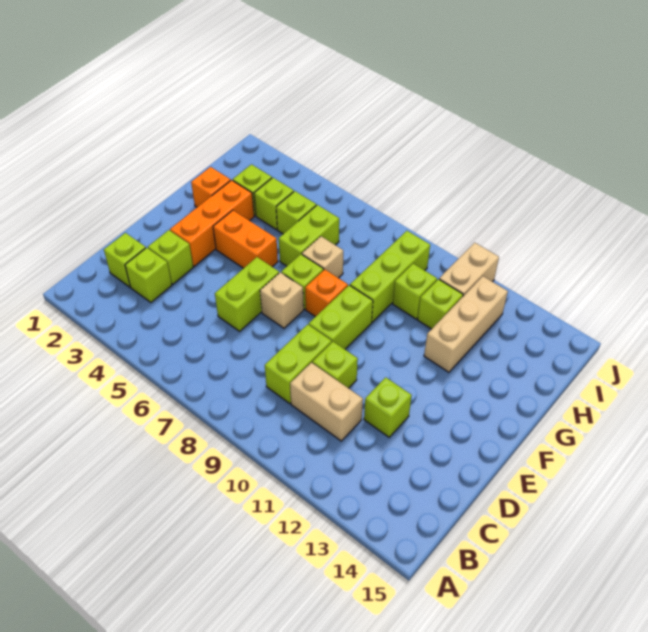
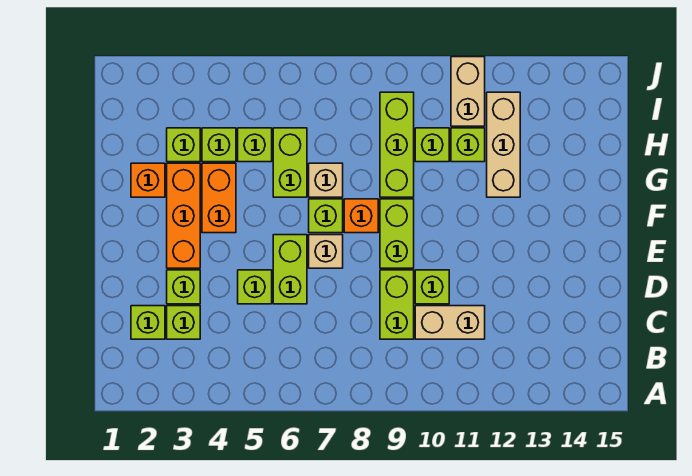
lime 1x1 brick [364,377,412,437] -> lime 1x1 brick moved to [238,270,272,304]
orange 1x2 brick [213,210,278,268] -> orange 1x2 brick turned to [202,163,236,233]

